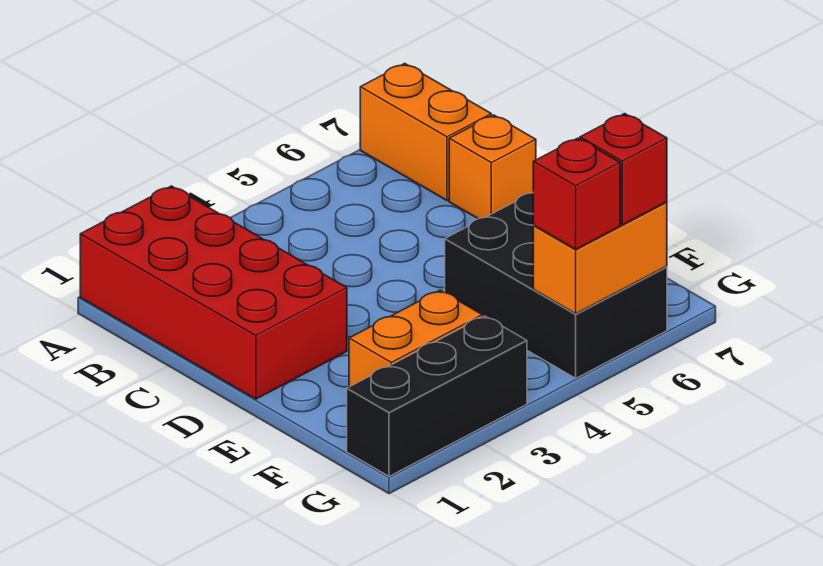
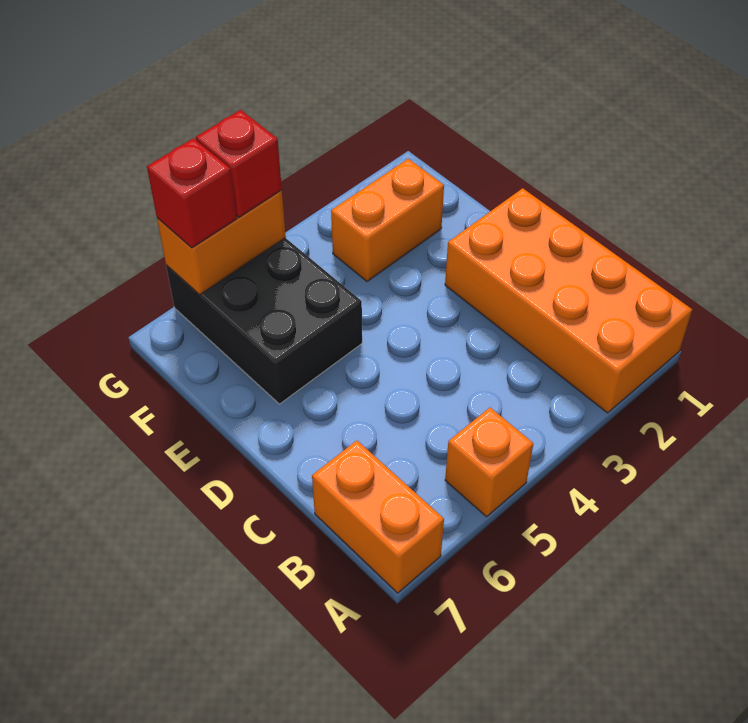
red 2x4 brick [80,186,347,399] -> orange 2x4 brick [445,188,692,413]
orange 1x1 brick [449,115,536,219] -> orange 1x1 brick moved to [445,408,533,517]
black 1x3 brick [347,316,527,476] -> none

